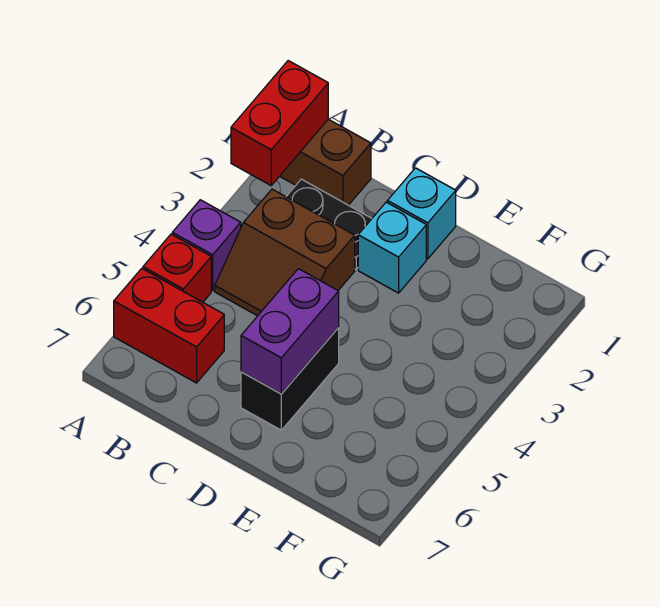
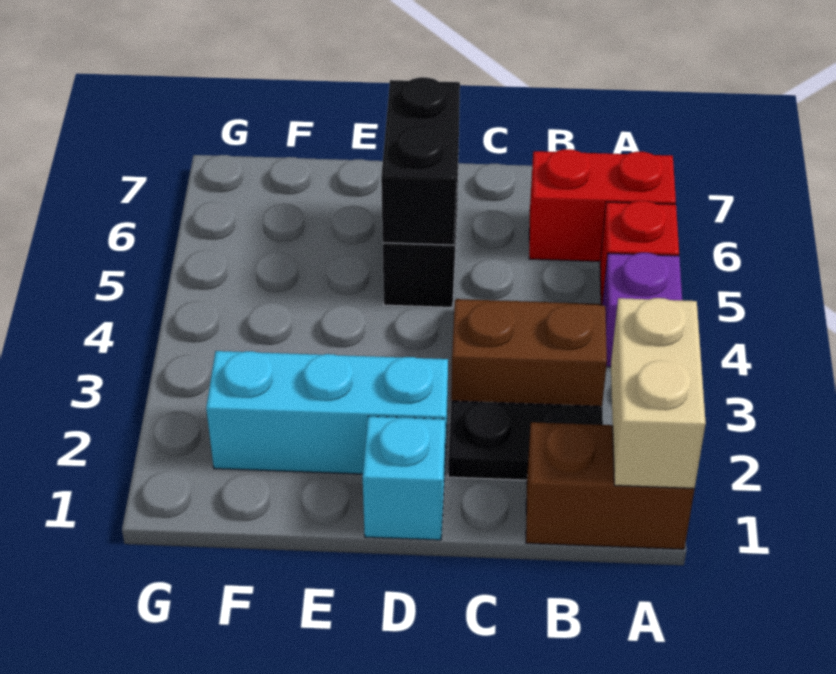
red 1x2 brick [231,61,328,185] -> tan 1x2 brick [611,298,706,489]
cyan 1x1 brick [358,202,426,293] -> cyan 1x3 brick [206,351,448,474]
purple 1x2 brick [241,269,339,394] -> black 1x2 brick [381,77,460,245]

